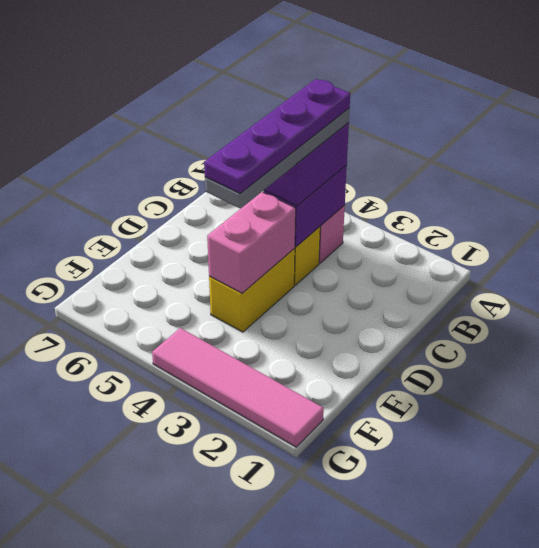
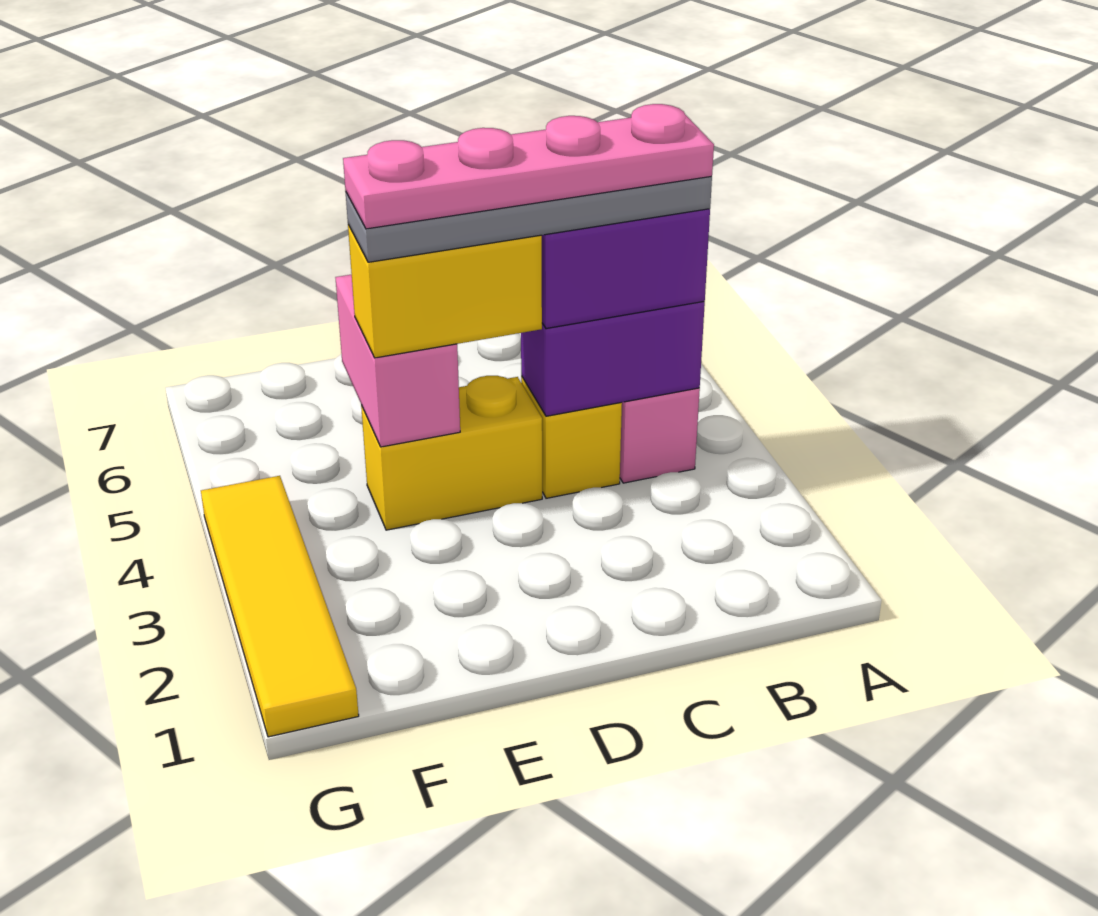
purple 1x4 plate [204,79,350,193] -> pink 1x4 plate [343,104,714,229]
pink 1x2 brick [207,192,296,293] -> pink 1x2 brick turned to [335,274,460,447]
none -> yellow 1x2 brick [348,224,542,358]
pink 1x4 tile [152,328,324,447] -> yellow 1x4 tile [201,476,359,737]

